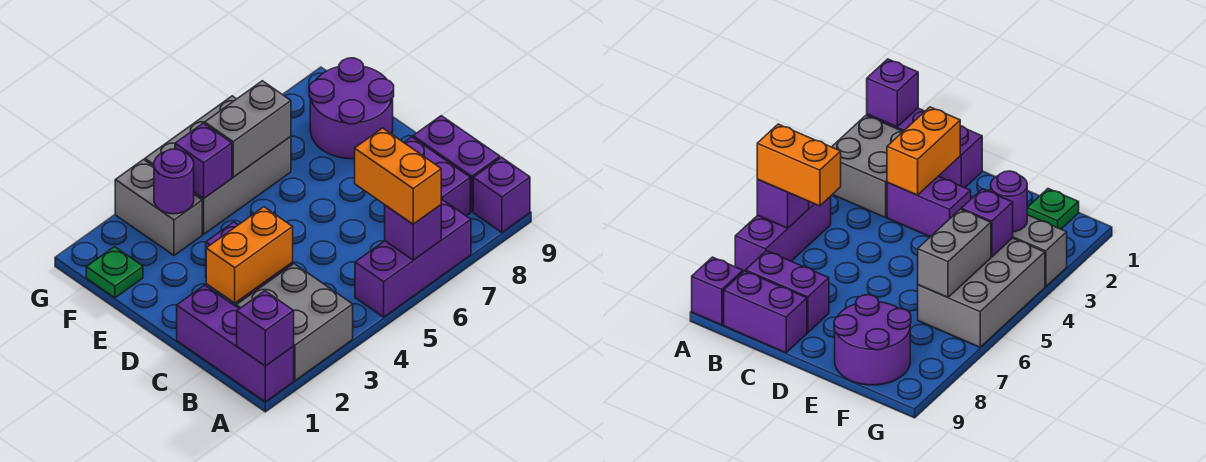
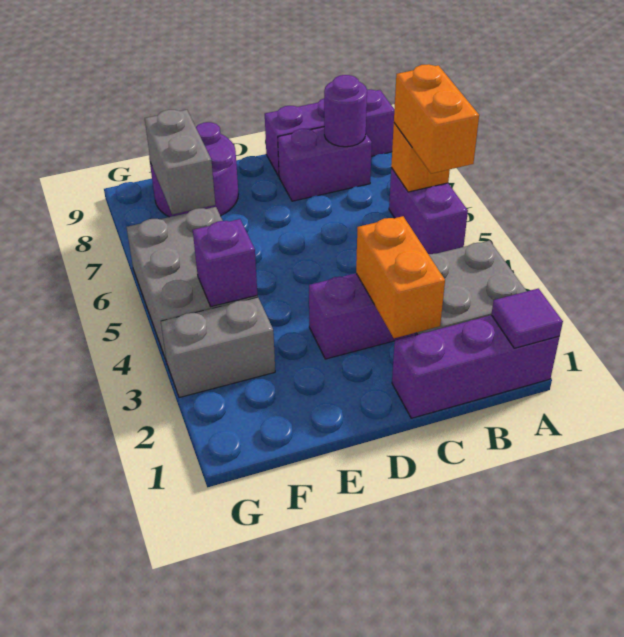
purple 1x1 brick [237,291,294,366] -> purple 1x1 tile [491,289,563,348]
purple 1x3 brick [355,200,471,317] -> purple 1x2 brick [389,168,468,254]
purple 1x1 brick [385,205,441,260] -> orange 1x1 brick [391,123,450,192]
orange 1x2 brick [355,128,441,224] -> orange 1x2 brick turned to [394,64,479,174]
green 1x1 plate [86,247,143,298] -> none
purple 1x1 round brick [154,149,194,214] -> purple 1x1 round brick moved to [324,75,367,147]
grey 1x2 brick [205,81,291,177] -> grey 1x2 brick moved to [145,110,215,215]

